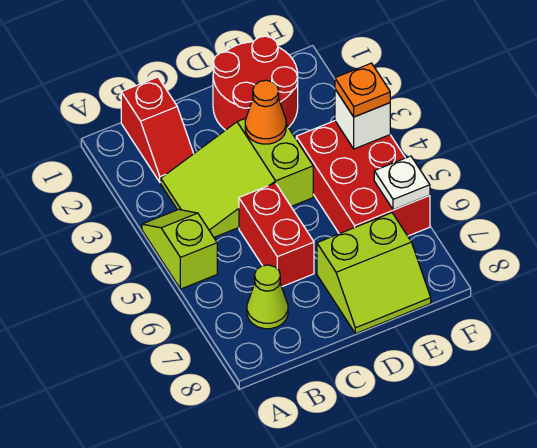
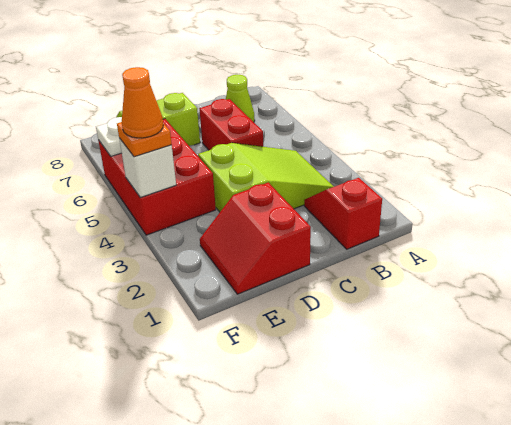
lime 1x2 slope [142,209,217,289] -> none
red 2x2 round brick [213,36,298,130] -> red 2x2 slope [200,182,311,294]
orange 1x1 cone [245,80,286,144] -> orange 1x1 cone moved to [122,67,163,138]

